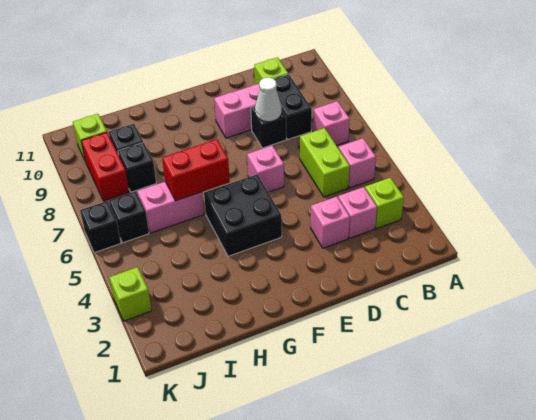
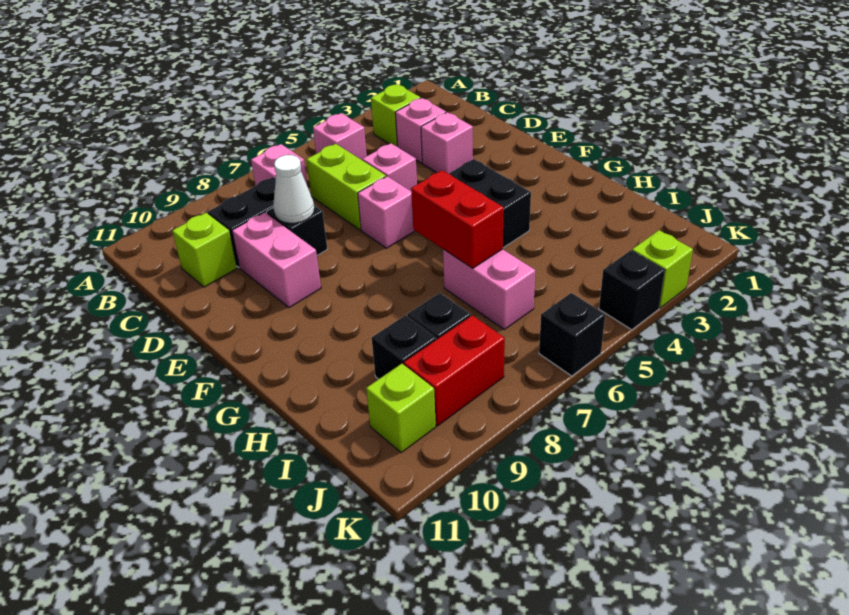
lime 1x2 brick [300,128,350,197] -> lime 1x2 brick turned to [307,144,386,230]
none -> pink 1x1 brick [362,143,417,191]
black 1x1 brick [109,191,149,243] -> black 1x1 brick moved to [599,250,665,330]

